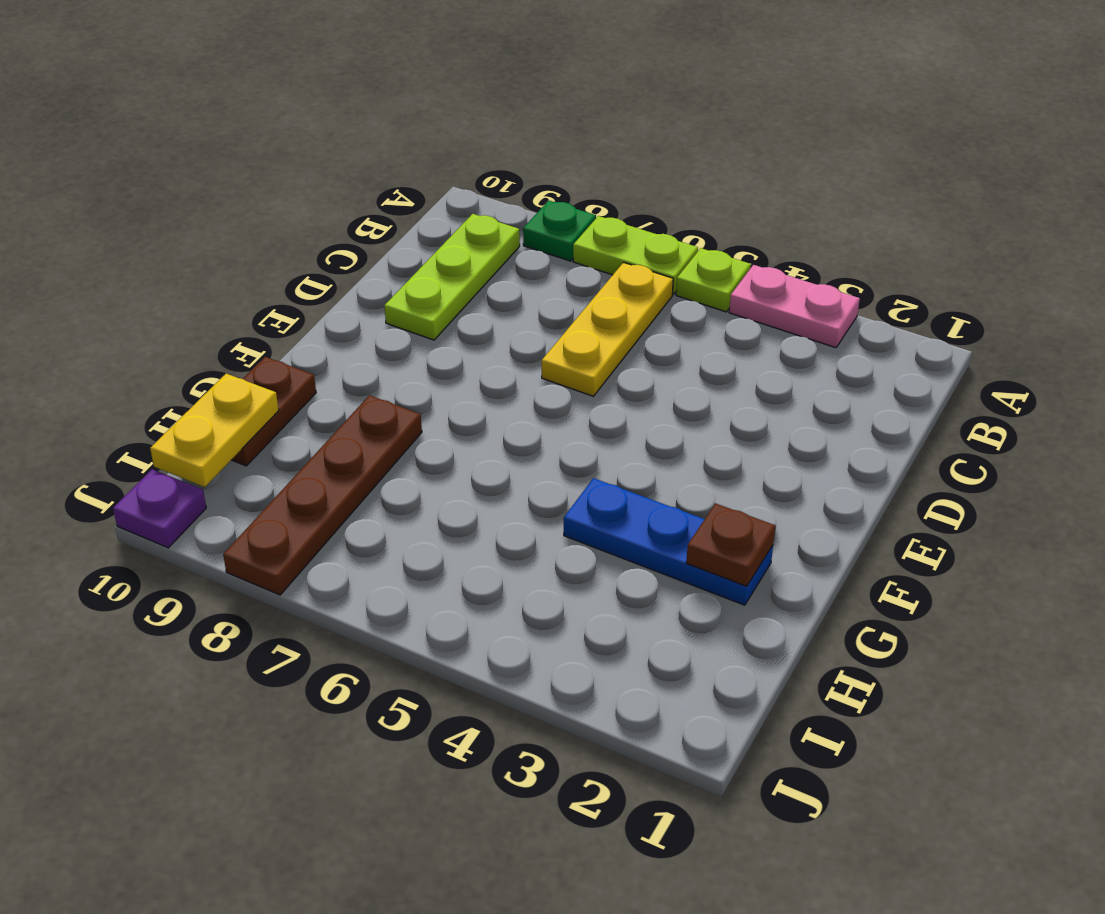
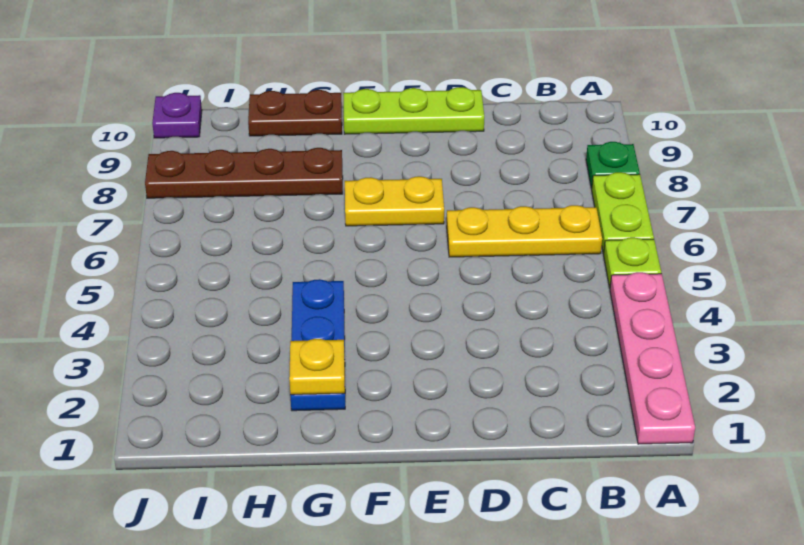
pink 1x2 plate [729,265,860,348] -> pink 1x4 plate [610,272,695,444]
lime 1x3 plate [384,214,520,340] -> lime 1x3 plate moved to [343,87,484,134]
brown 1x1 plate [686,503,775,586] -> yellow 1x1 plate [289,339,345,395]
yellow 1x2 plate [150,374,279,487] -> yellow 1x2 plate moved to [345,176,444,226]

